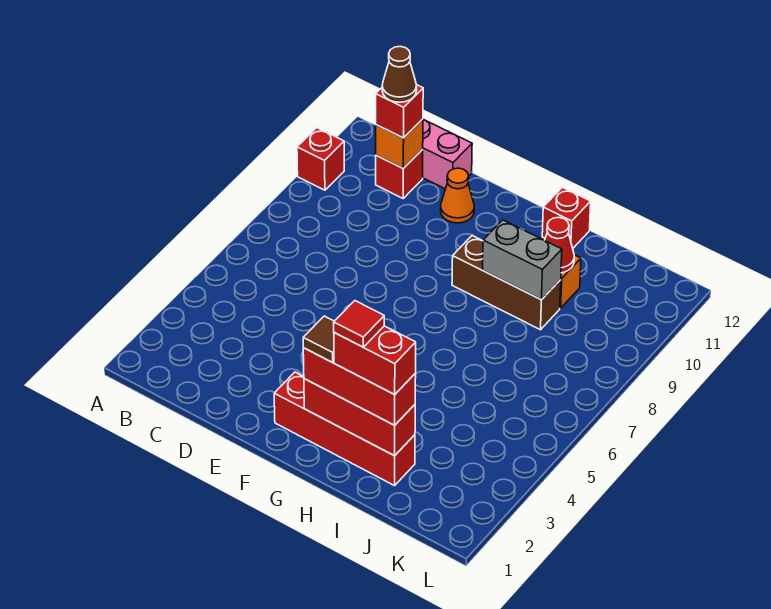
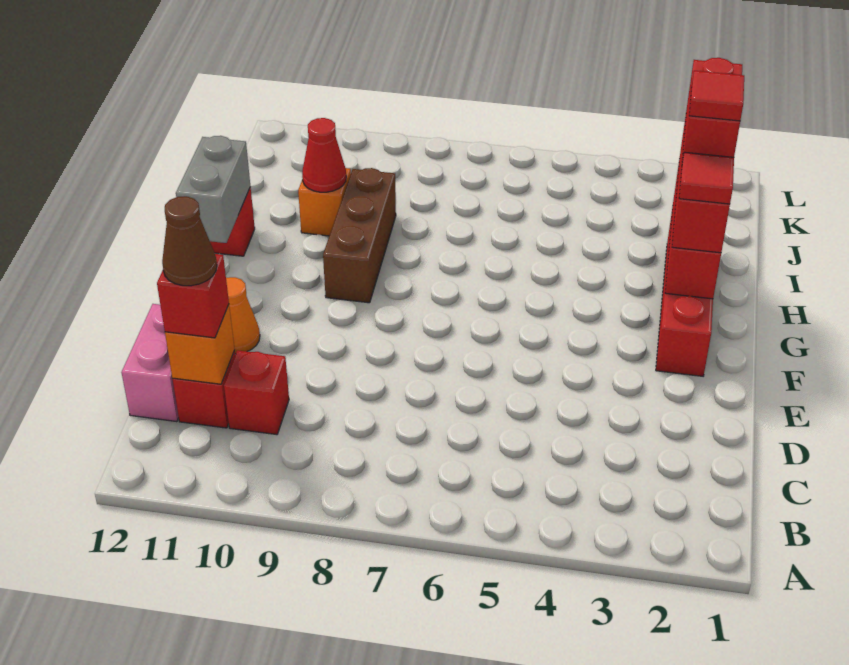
red 1x1 brick [297,128,344,190] -> red 1x1 brick moved to [224,350,289,435]
brown 1x1 tile [303,316,334,362] -> red 1x1 tile [679,152,734,204]
grey 1x2 brick [483,220,562,300] -> grey 1x2 brick moved to [176,136,250,243]

